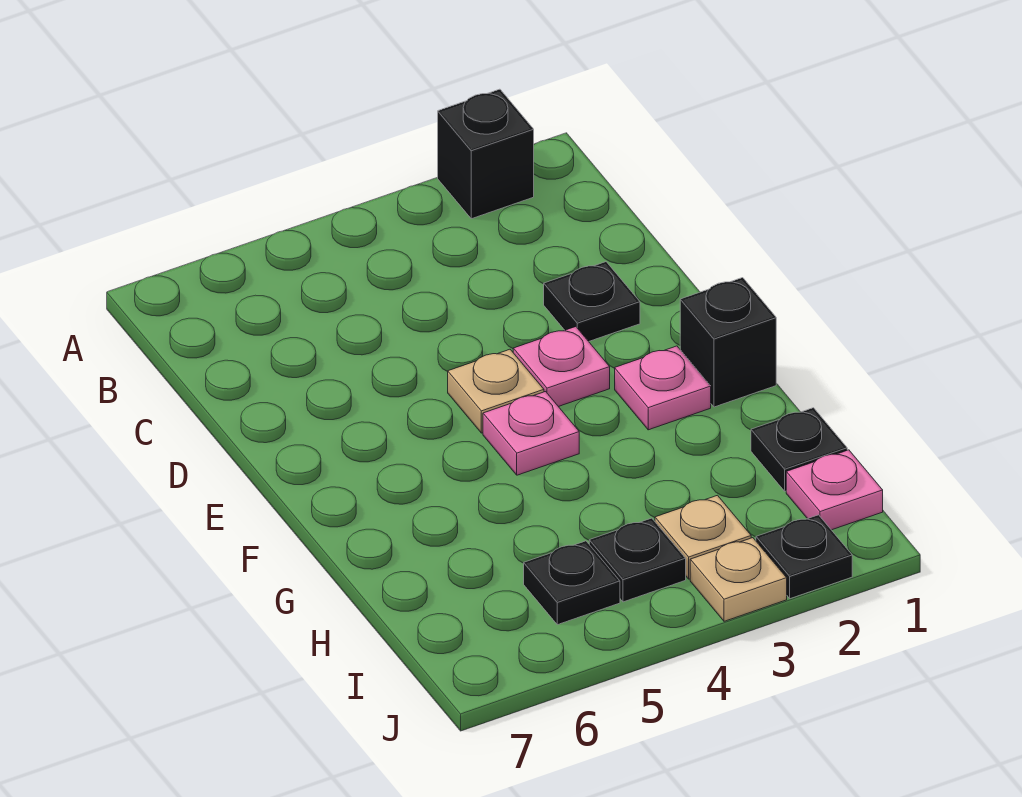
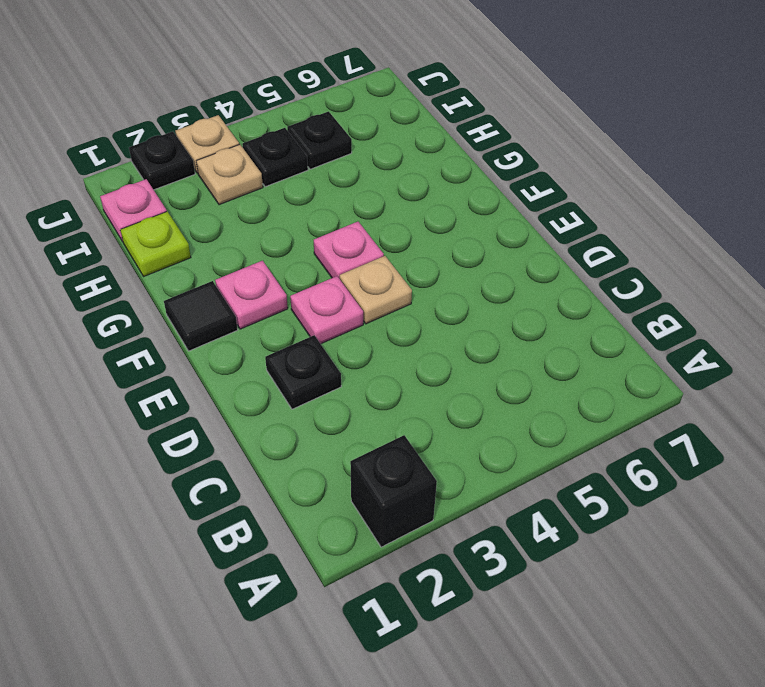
black 1x1 brick [680,278,776,407] -> black 1x1 tile [164,281,238,351]
black 1x1 plate [751,408,847,491] -> lime 1x1 plate [120,211,191,276]

